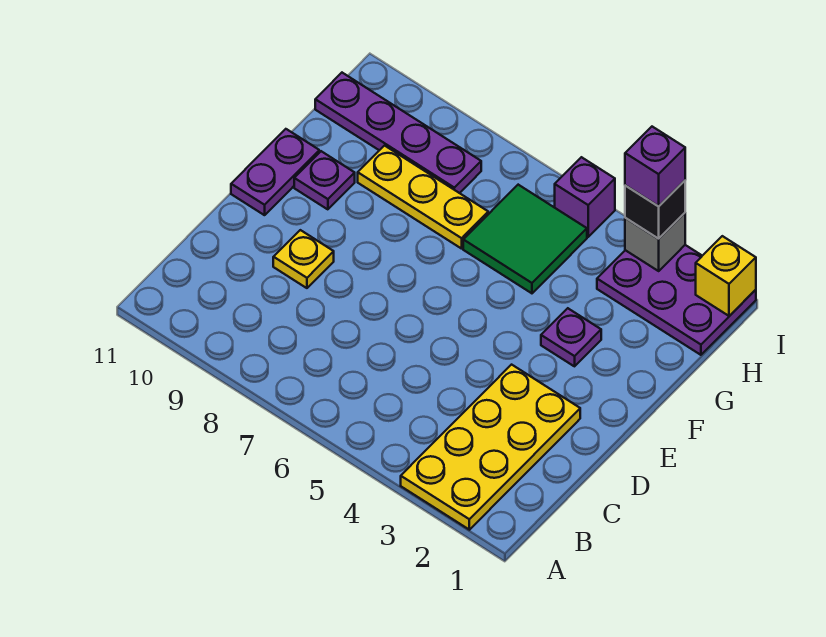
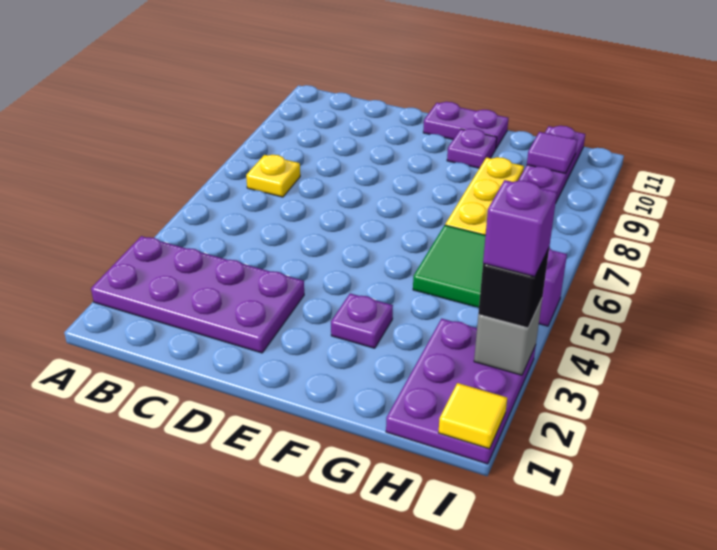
yellow 2x4 plate [401,365,580,530] -> purple 2x4 plate [91,236,304,353]
yellow 1x1 plate [273,230,334,288] -> yellow 1x1 plate moved to [246,155,300,197]
none -> purple 1x1 tile [527,132,577,173]
yellow 1x1 brick [696,236,756,316] -> yellow 1x1 tile [438,383,507,449]

